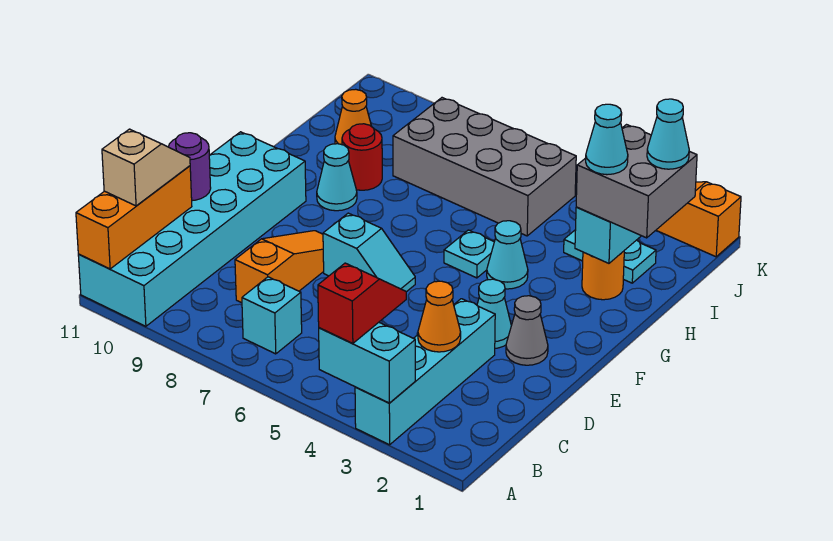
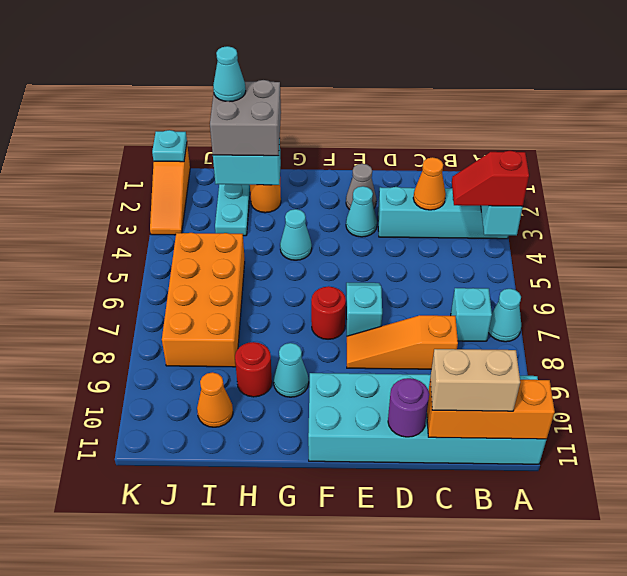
tan 1x2 slope [102,129,190,206] -> tan 1x2 brick [430,349,520,411]
none -> red 1x1 round brick [311,286,346,339]
cyan 1x1 plate [444,230,494,278] -> cyan 1x1 plate moved to [152,130,187,162]
cyan 1x1 cone [586,104,628,175] -> cyan 1x1 cone moved to [488,289,521,342]
grey 2x4 brick [393,98,576,236] -> orange 2x4 brick [162,233,245,367]

